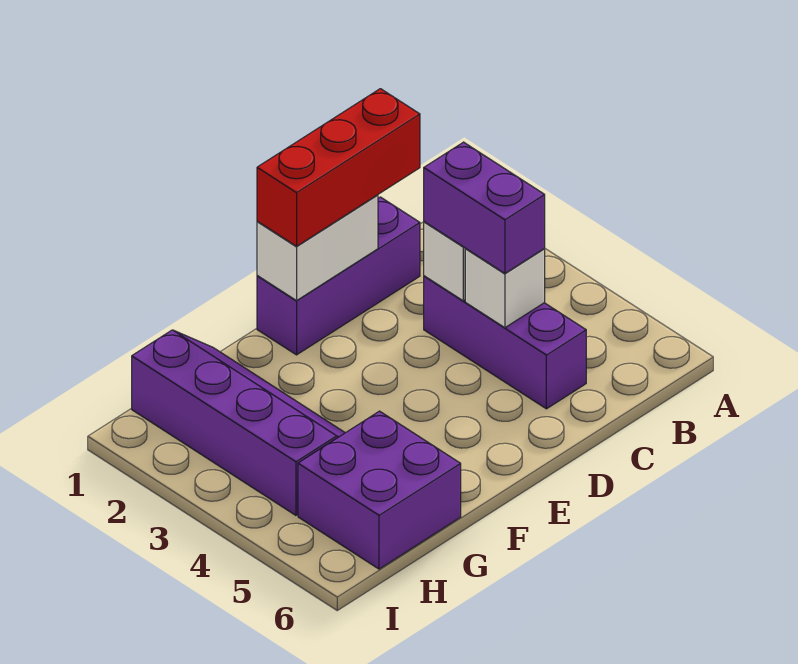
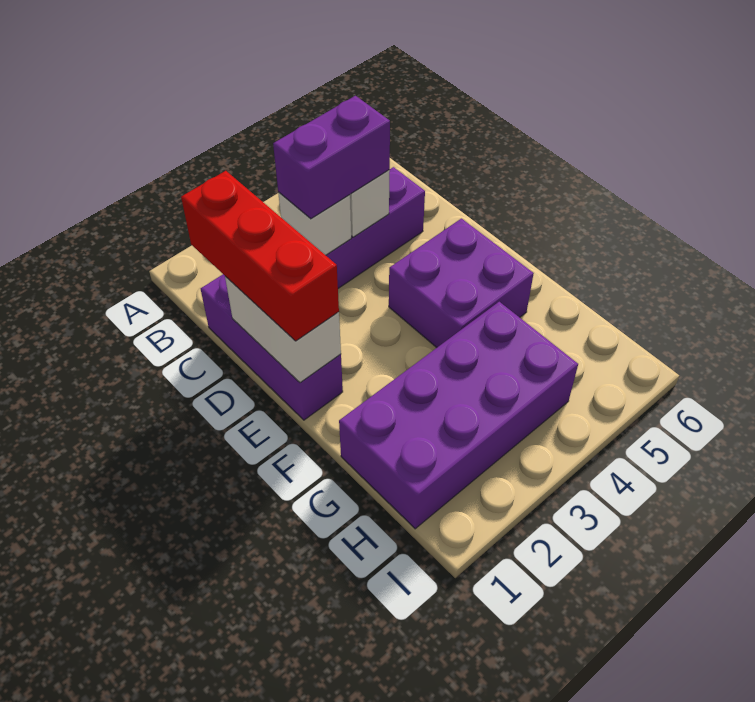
purple 2x4 slope [132,330,345,515] -> purple 2x4 brick [339,302,578,529]
purple 2x2 brick [298,411,461,569] -> purple 2x2 brick moved to [389,219,534,347]

